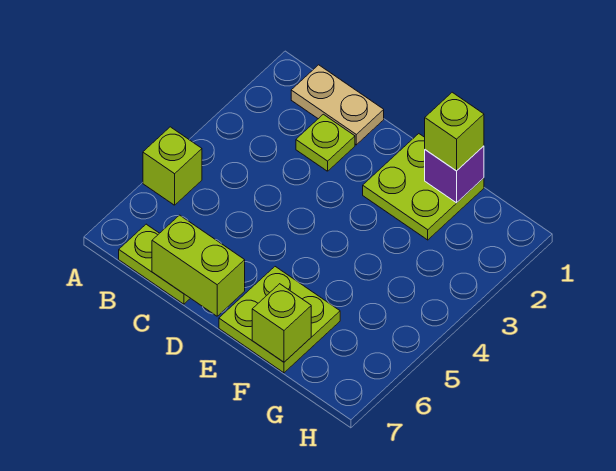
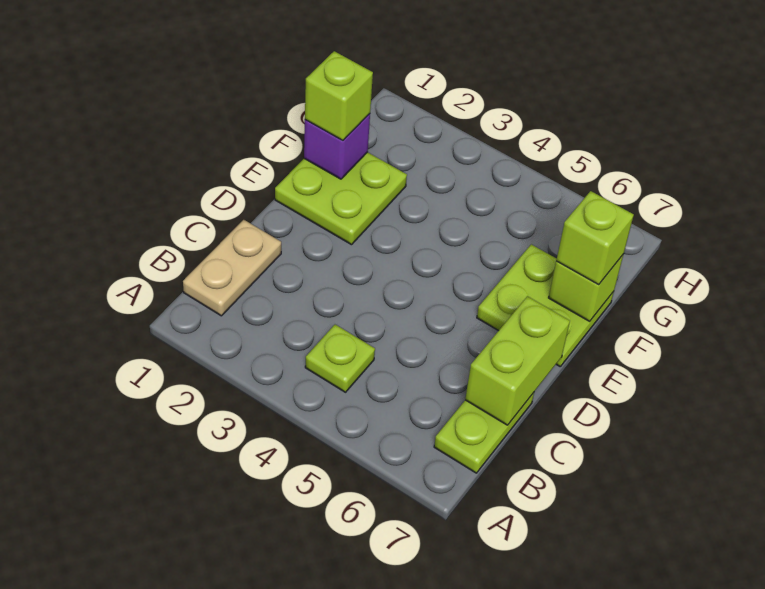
lime 1x1 brick [143,127,202,205] -> lime 1x1 brick moved to [556,191,634,285]
lime 1x1 plate [296,114,355,171] -> lime 1x1 plate moved to [305,325,375,392]

